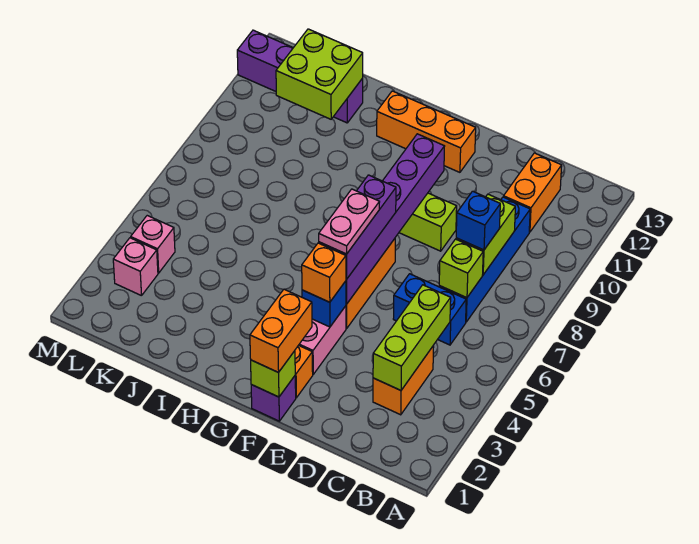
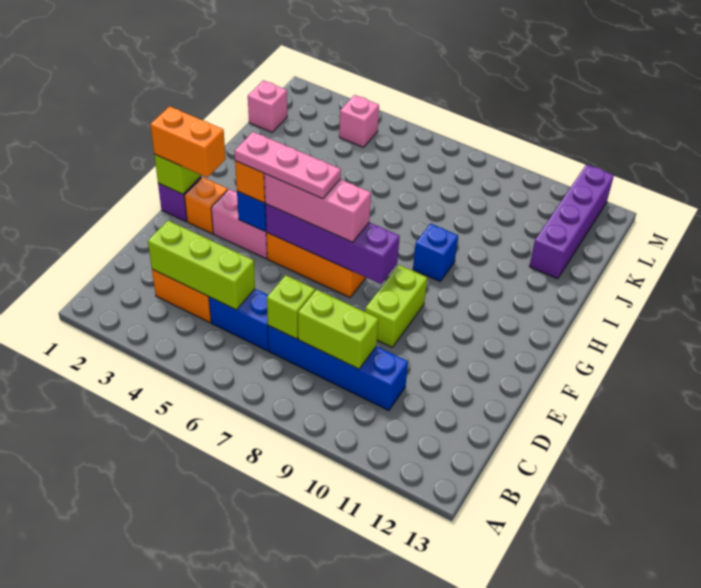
blue 1x2 brick [393,274,466,345] -> blue 1x2 brick turned to [209,289,269,351]
blue 1x1 brick [456,191,500,250] -> blue 1x1 brick moved to [413,223,458,281]
orange 1x2 brick [504,153,562,232] -> none
purple 1x6 brick [346,134,445,304] -> purple 1x4 brick [265,204,400,284]
purple 1x3 brick [319,175,396,279] -> pink 1x3 brick [264,174,371,242]
pink 1x2 plate [319,189,379,254] -> pink 1x3 plate [234,132,341,199]
orange 1x3 brick [377,91,476,172] -> none
lime 2x2 brick [276,29,363,119] -> none
pink 1x1 brick [113,238,158,296] -> pink 1x1 brick moved to [248,80,287,132]

